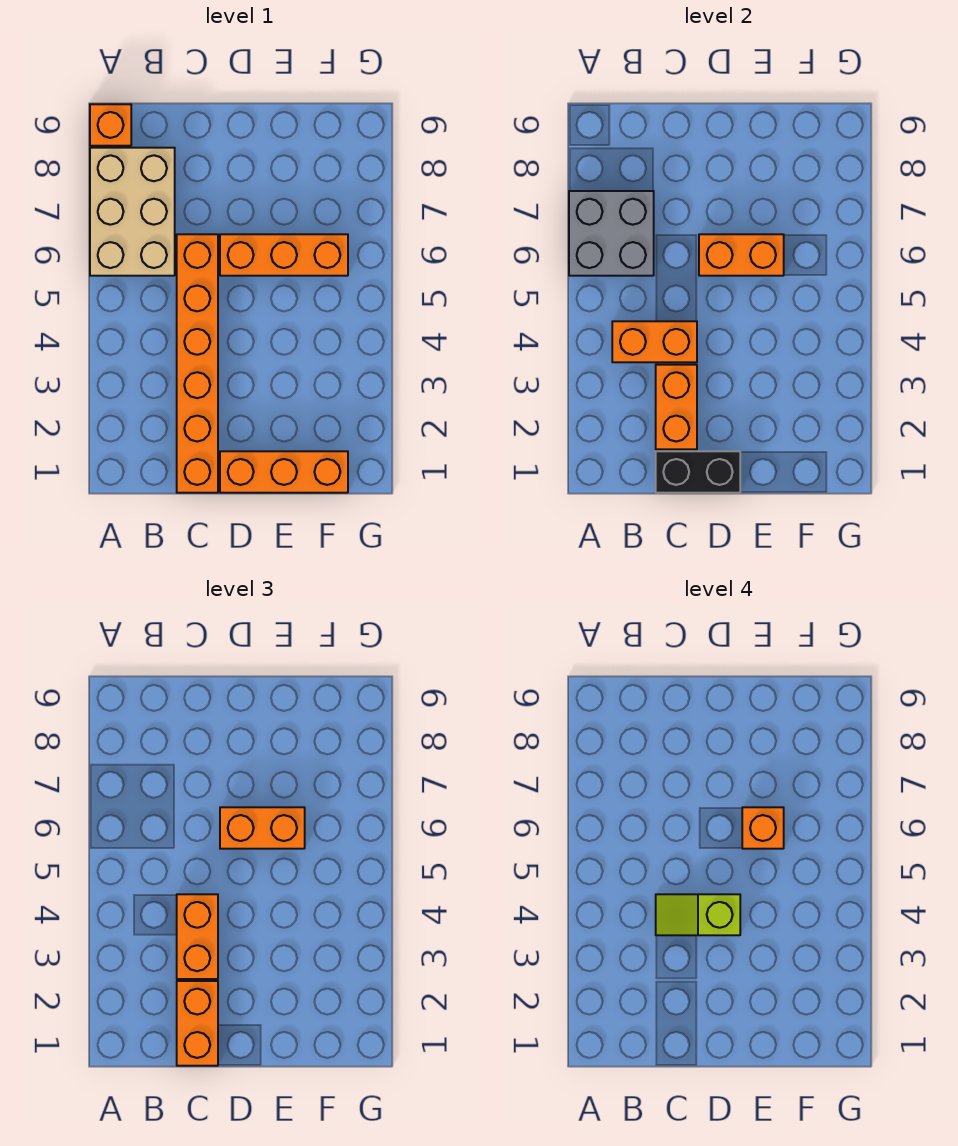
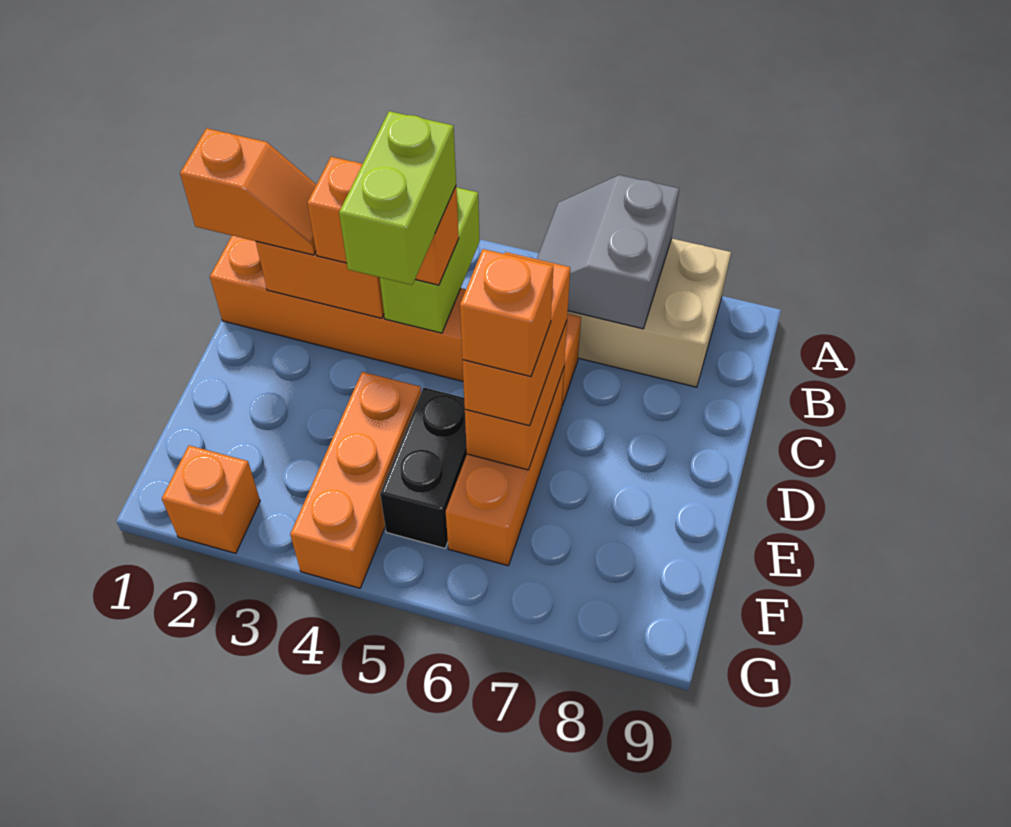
grey 2x2 brick [569,191,654,276] -> grey 2x2 slope [537,175,679,329]
orange 1x1 brick [90,104,131,146] -> orange 1x1 brick moved to [162,445,260,553]
orange 1x2 brick [612,321,697,362] -> lime 1x2 brick [380,187,480,333]
black 1x2 brick [656,451,740,493] -> black 1x2 brick moved to [380,387,467,548]
orange 1x2 brick [177,981,218,1066] -> orange 1x2 slope [180,128,316,255]
lime 1x2 slope [656,894,740,935] -> lime 1x2 brick [339,111,456,285]
orange 1x3 brick [220,451,348,493] -> orange 1x3 brick moved to [290,372,421,588]

